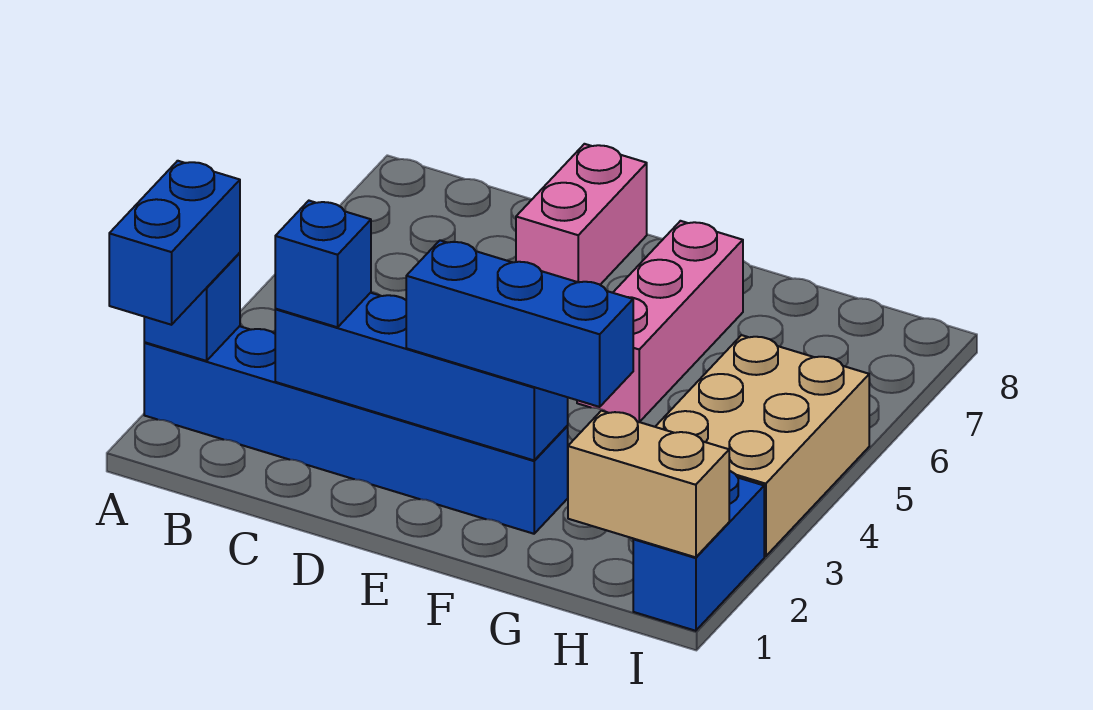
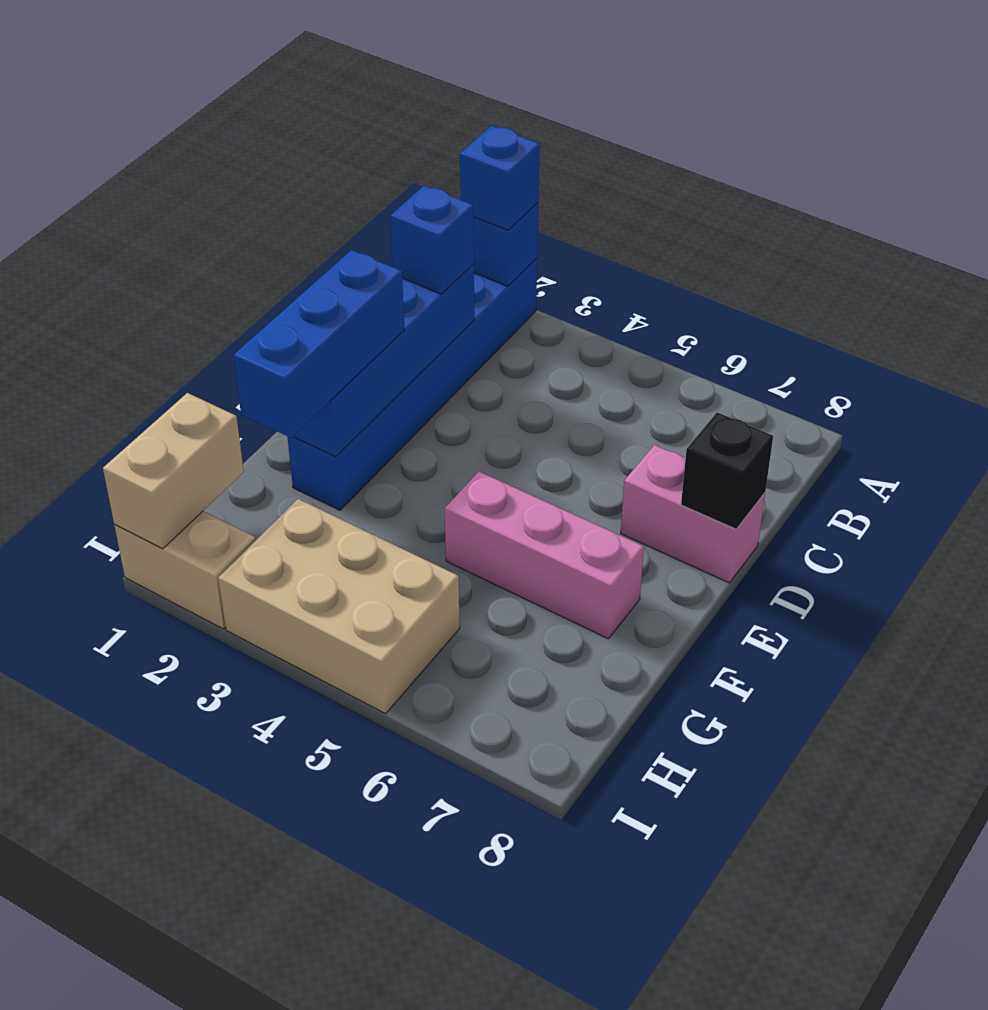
blue 1x2 brick [109,161,240,325] -> blue 1x1 brick [460,126,540,230]
none -> black 1x1 brick [681,412,773,529]
blue 1x2 brick [633,471,764,631] -> tan 1x2 brick [114,511,256,629]

